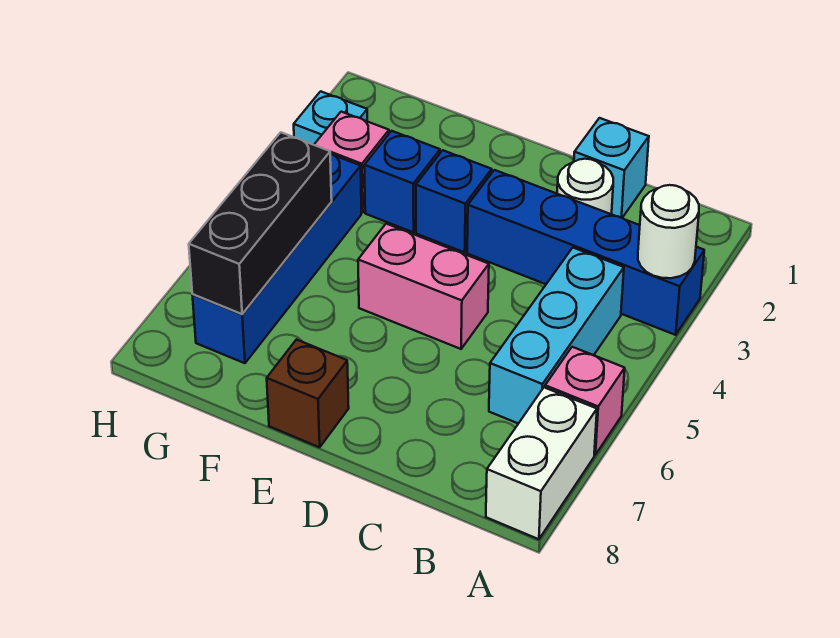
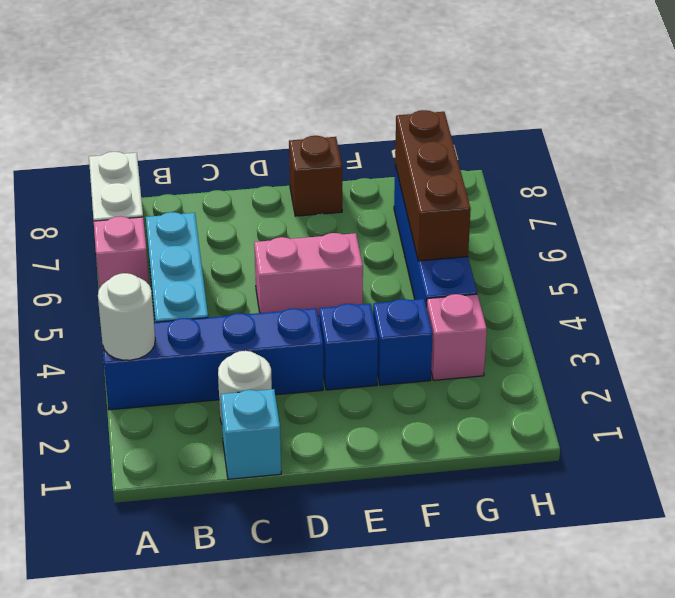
black 1x3 brick [189,132,332,314] -> brown 1x3 brick [395,110,471,261]
cyan 1x1 plate [294,91,367,145] -> none

